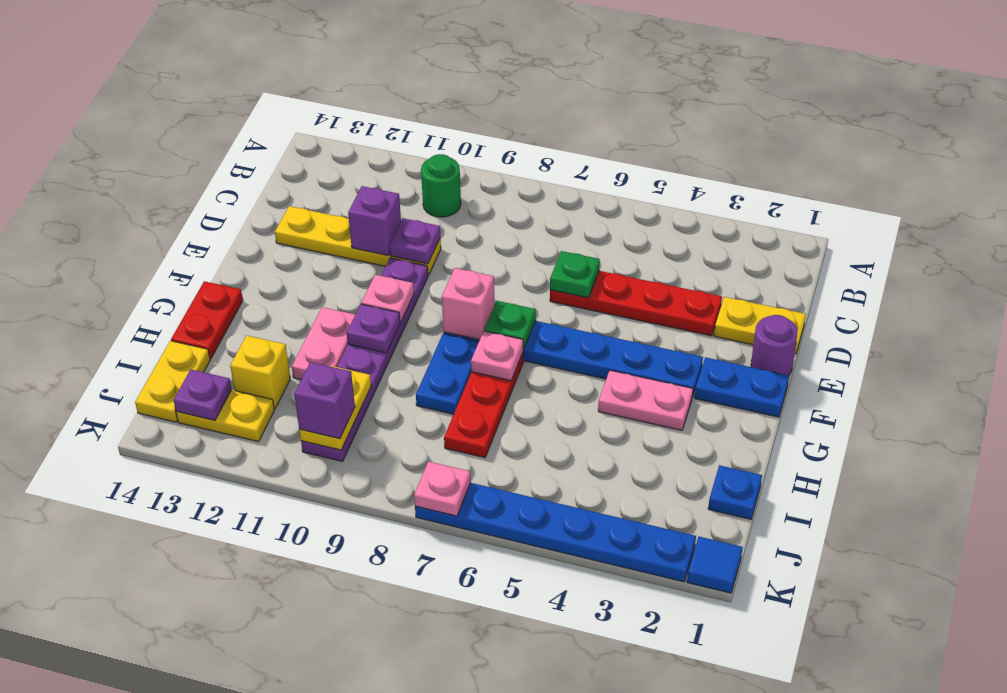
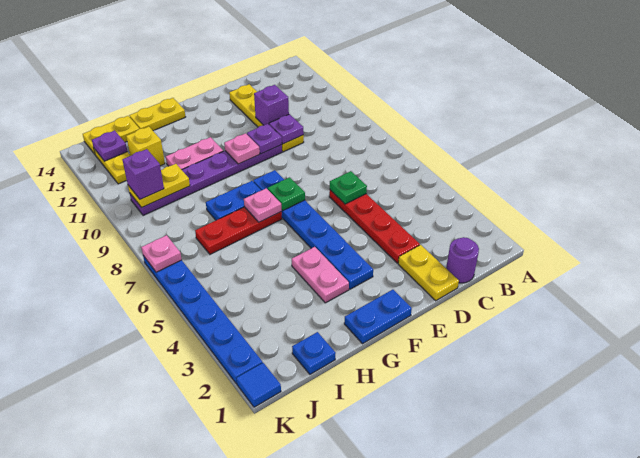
green 1x1 round brick [421,154,461,217] -> none
purple 1x1 round brick [751,315,798,375] -> purple 1x1 round brick moved to [446,237,479,283]
blue 1x2 plate [695,357,789,417] -> blue 1x2 plate turned to [344,290,412,344]
pink 1x1 brick [442,268,495,340] -> none
purple 1x1 plate [347,304,400,353] -> purple 1x1 plate moved to [247,124,282,154]
red 1x2 plate [171,281,243,359] -> yellow 1x2 plate [129,98,185,131]

